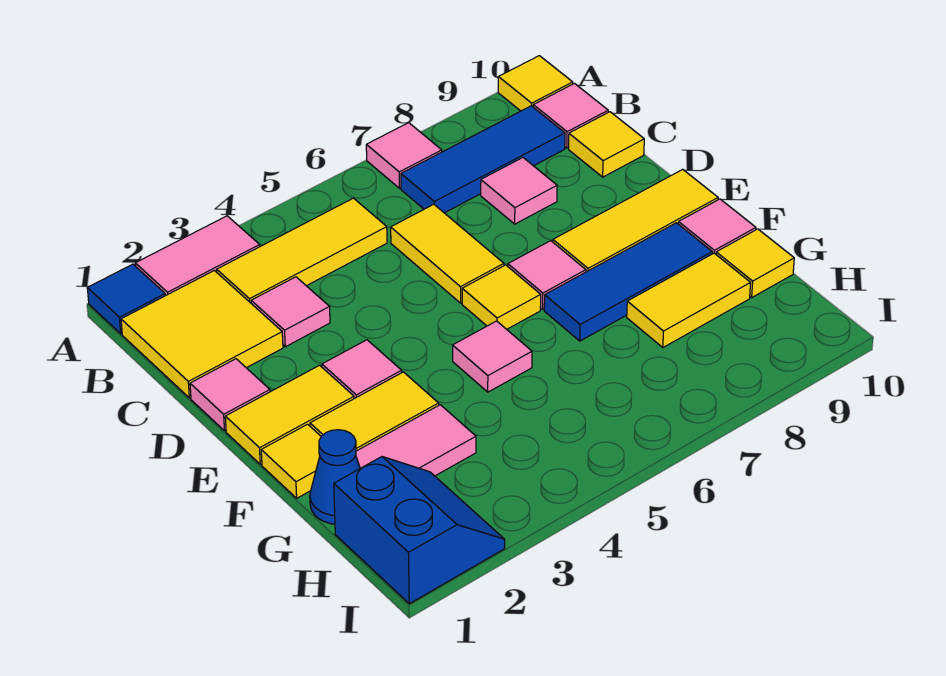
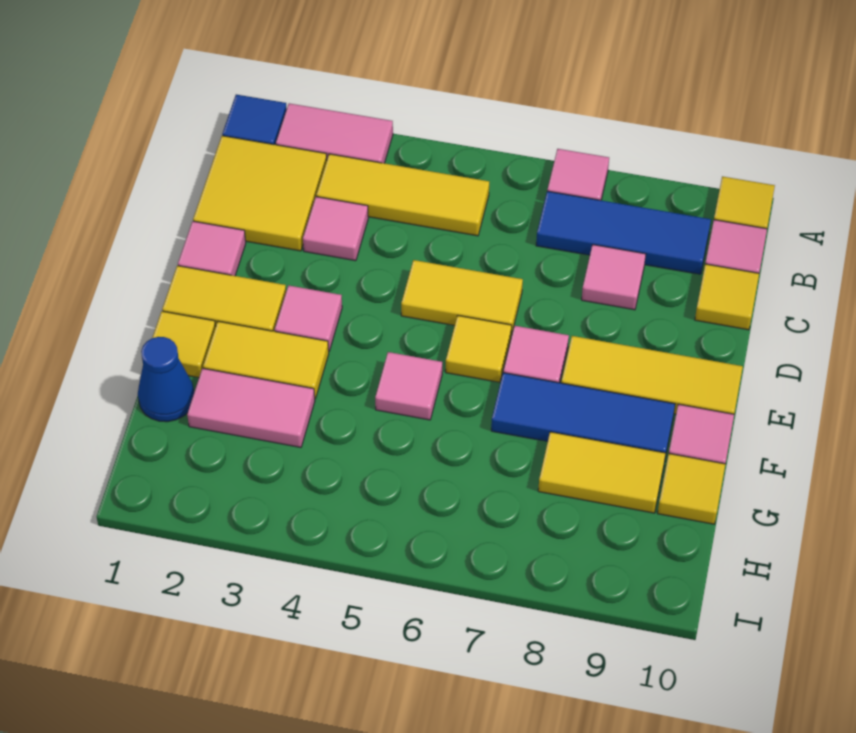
yellow 1x2 tile [391,204,504,303] -> yellow 1x2 tile turned to [401,260,523,335]
blue 2x2 slope [334,457,505,604] -> none

